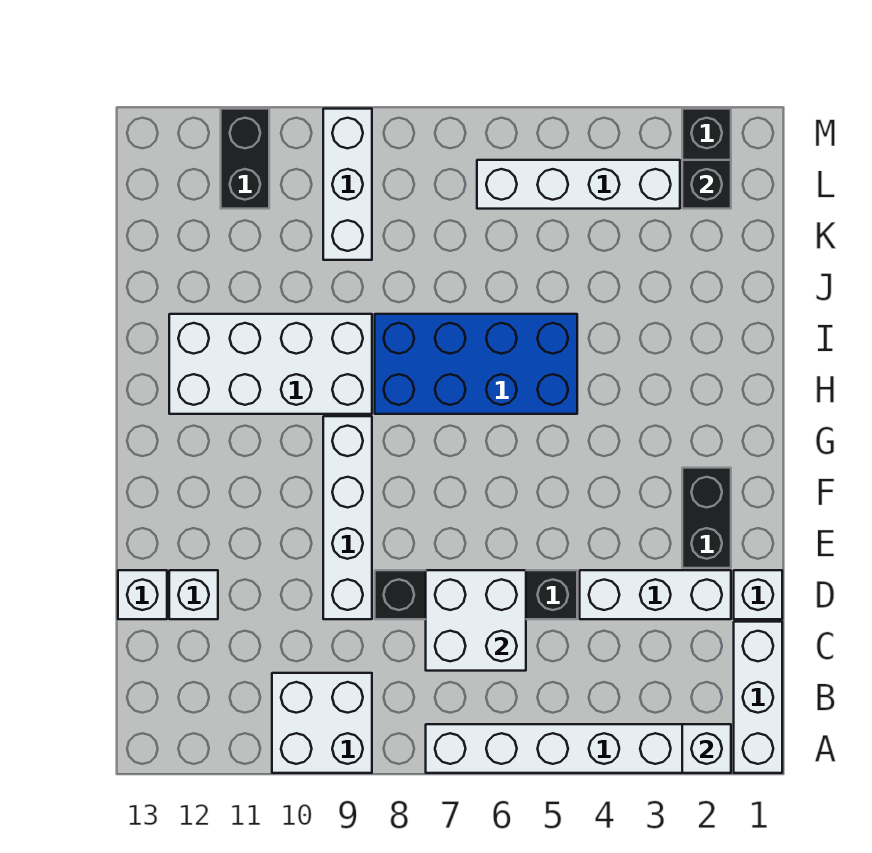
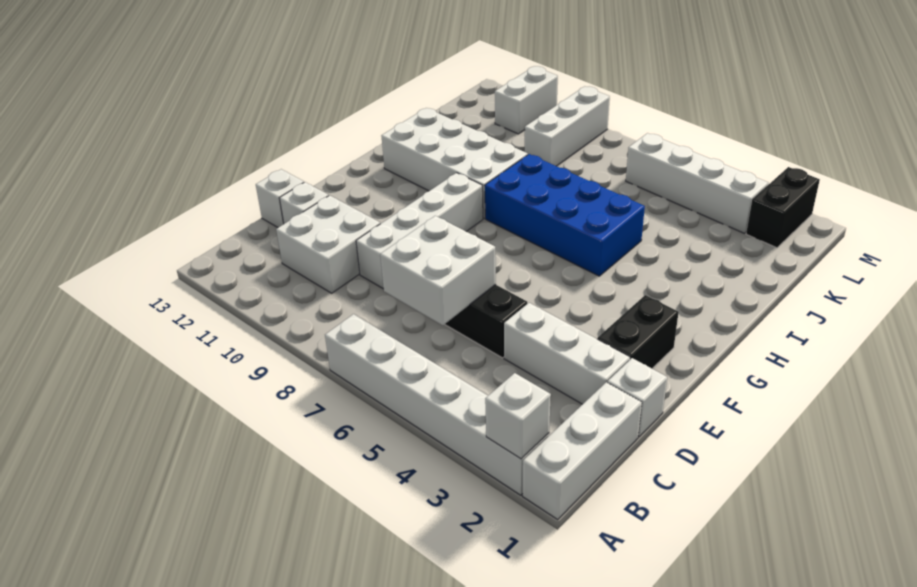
white 2x2 brick [272,673,372,773] -> white 2x2 brick moved to [276,195,380,293]
black 1x1 brick [682,160,731,209] -> none
black 1x2 brick [221,109,269,209] -> white 1x2 brick [495,66,558,134]

